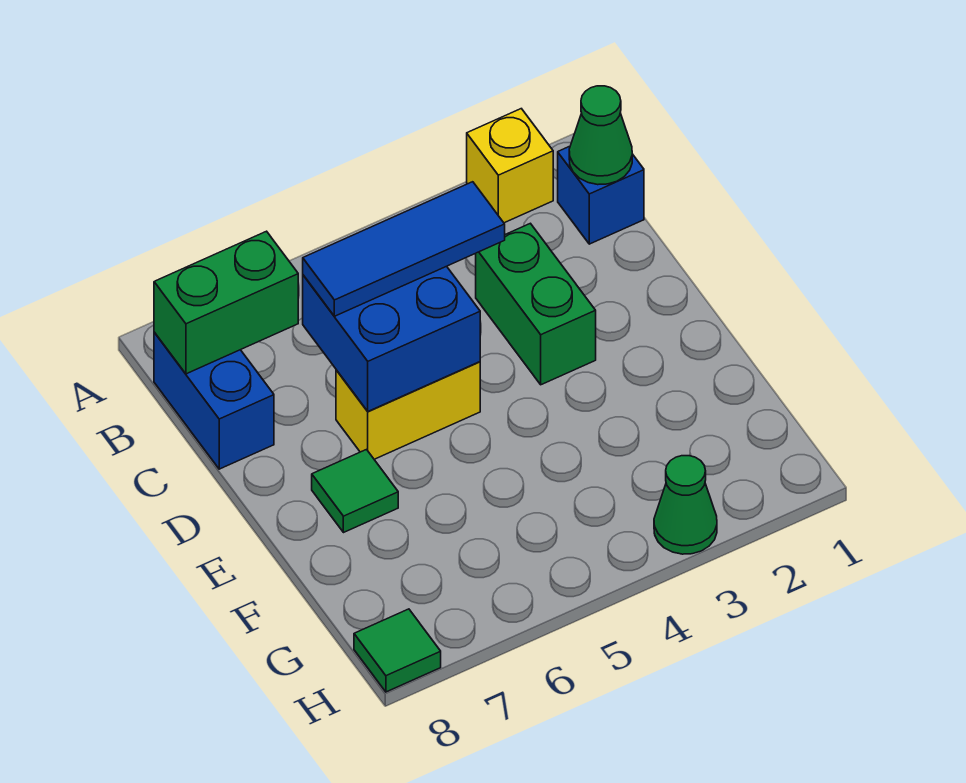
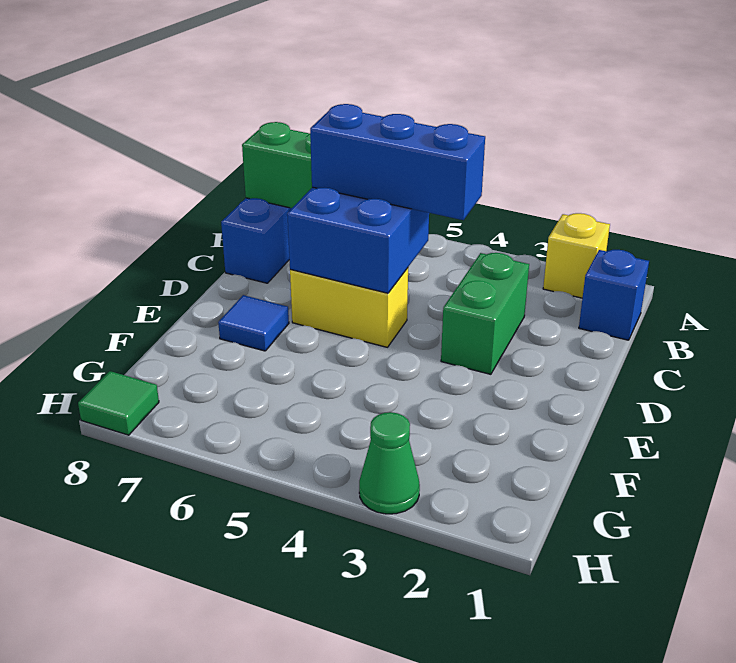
green 1x1 cone [569,86,632,185] -> none
blue 1x3 tile [303,182,505,316] -> blue 1x3 brick [310,104,485,220]
green 1x1 tile [312,450,398,533] -> blue 1x1 tile [218,295,289,351]

